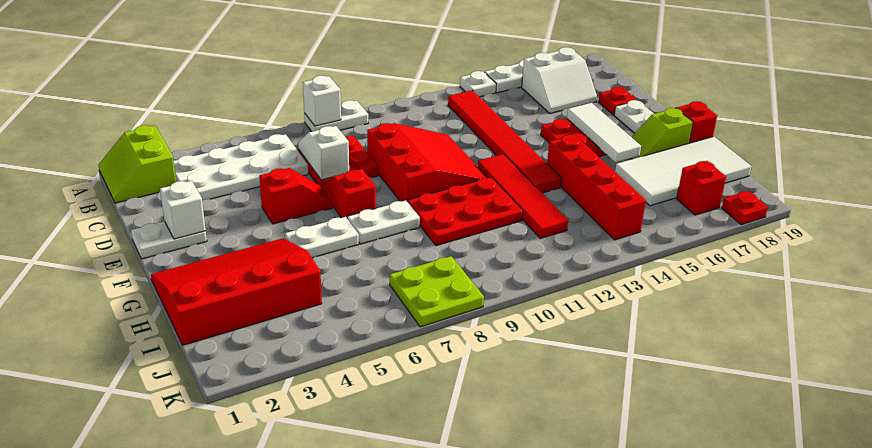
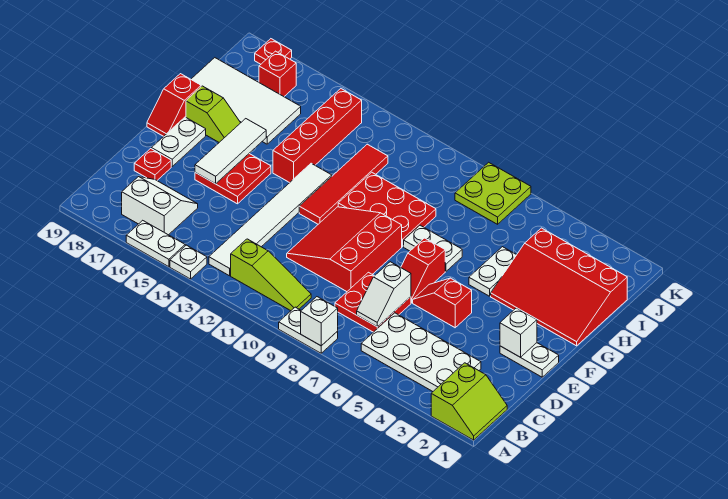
none -> lime 1x3 slope [231,239,311,311]
red 1x6 tile [448,90,561,193] -> white 1x6 tile [209,163,332,276]
white 1x2 plate [285,217,359,258] -> white 1x2 plate turned to [469,247,516,296]

